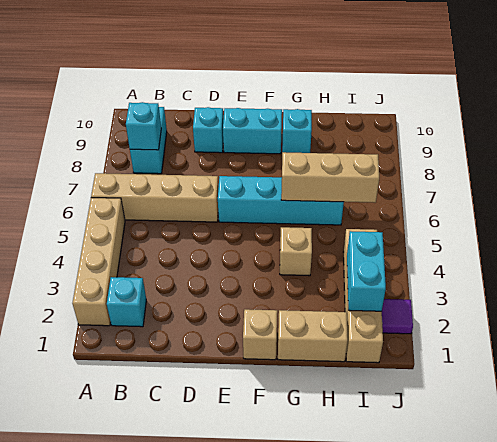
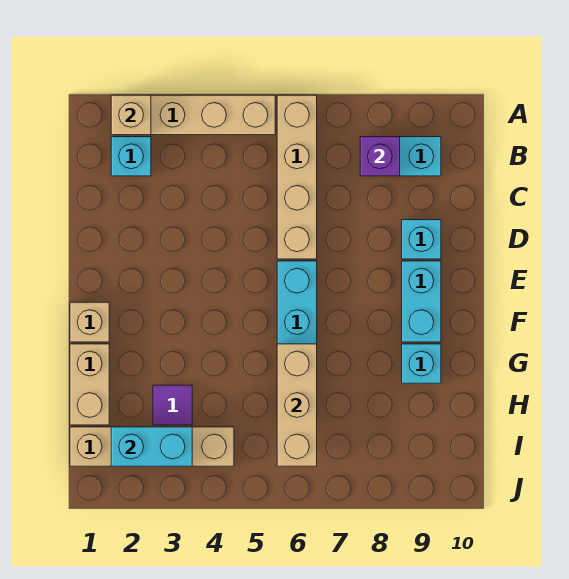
cyan 1x1 brick [126,102,161,150] -> purple 1x1 brick [360,137,400,176]
tan 1x1 brick [280,227,312,276] -> tan 1x1 brick moved to [111,95,151,135]
purple 1x1 tile [382,299,413,334] -> purple 1x1 tile moved to [153,385,192,425]

